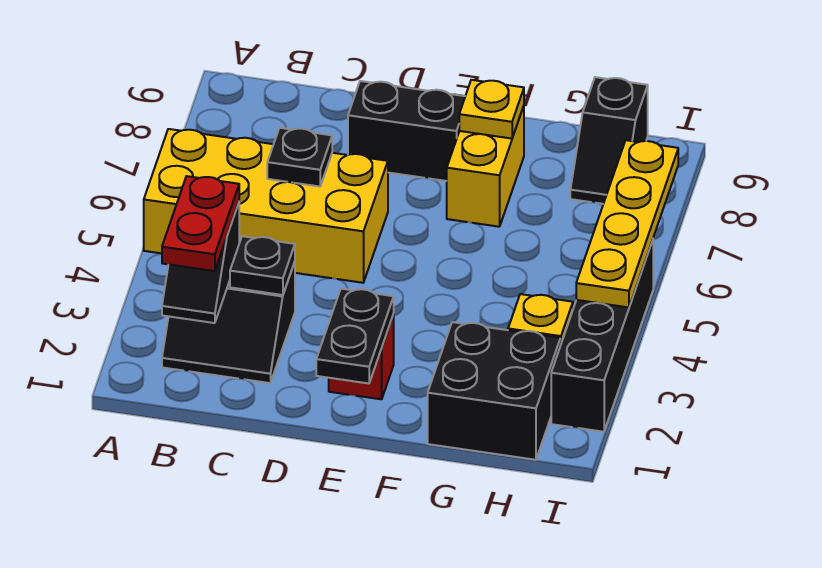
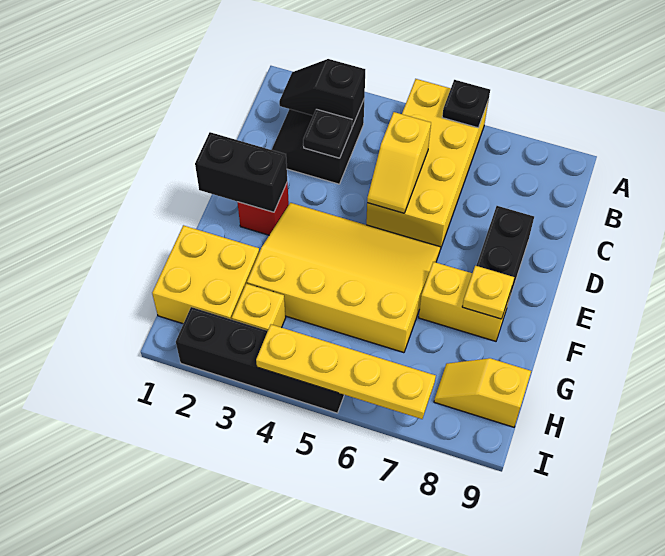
red 1x2 plate [162,176,239,271] -> none
none -> yellow 1x2 slope [367,112,431,213]
black 1x1 plate [267,128,332,187] -> black 1x1 plate moved to [442,80,490,128]
black 1x2 plate [316,289,394,383] -> black 1x2 brick [195,132,287,212]
none -> yellow 3x4 slope [247,203,440,353]
black 2x2 brick [428,322,560,460] -> yellow 2x2 brick [152,225,259,324]
black 1x2 slope [570,77,648,204] -> yellow 1x2 slope [434,358,531,427]

